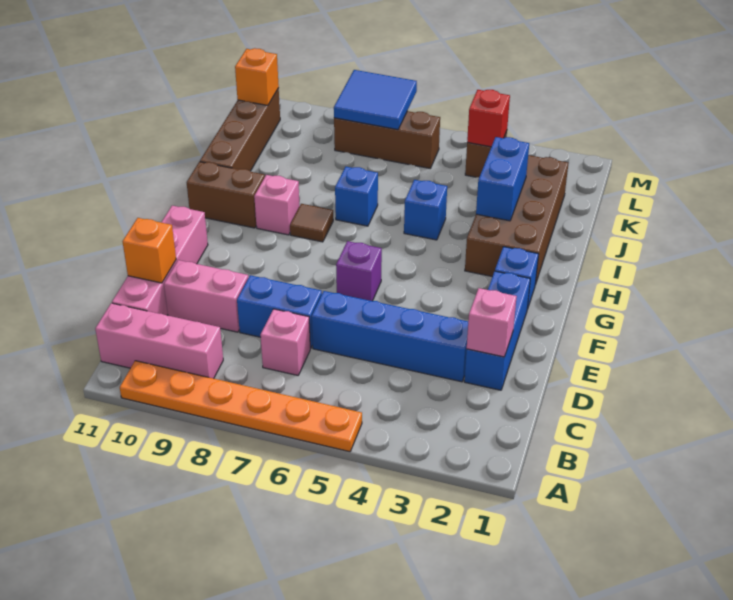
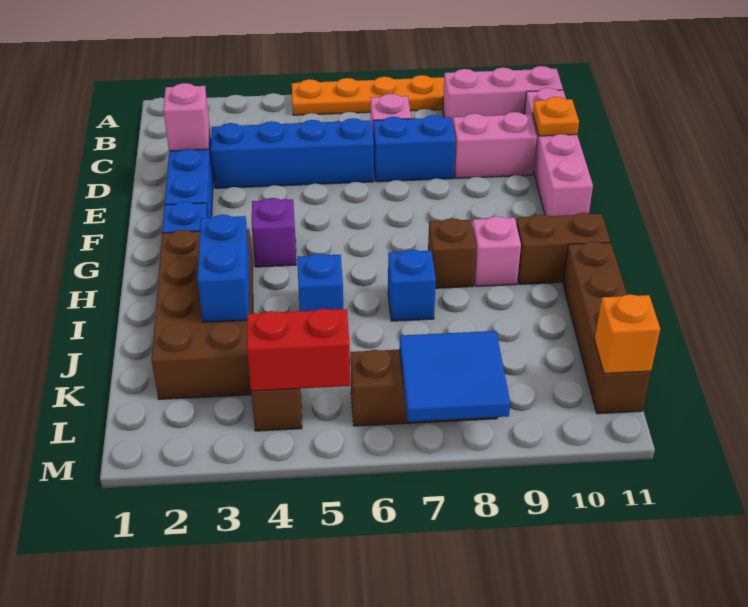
orange 1x1 brick [123,218,176,283] -> orange 1x1 plate [533,97,579,136]
purple 1x1 brick [336,241,382,301] -> purple 1x1 brick moved to [252,198,296,267]
brown 1x1 tile [290,204,333,242] -> brown 1x1 brick [428,218,476,288]
red 1x1 brick [467,90,510,147] -> red 1x2 brick [247,309,350,391]

